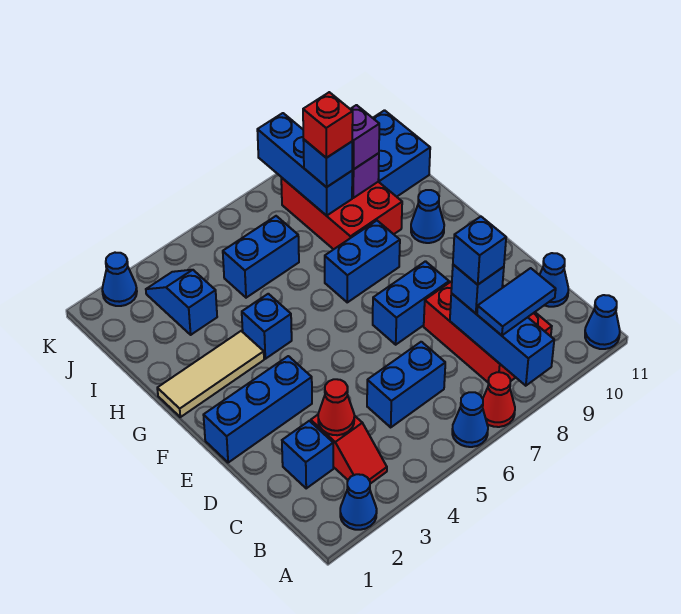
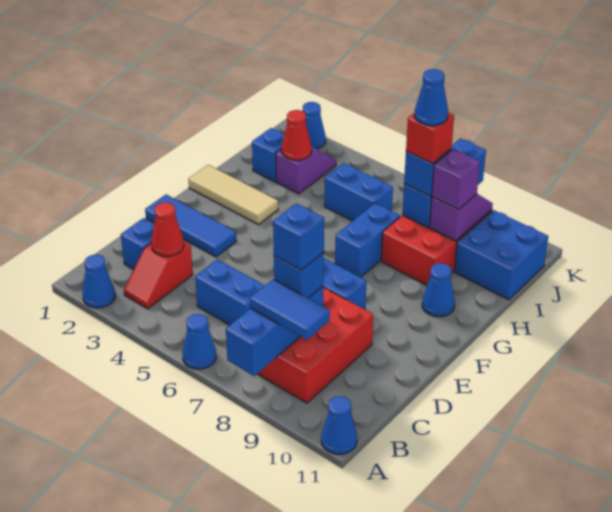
red 1x1 cone [483,372,515,427] -> red 1x1 cone moved to [282,110,312,160]
blue 1x1 cone [540,253,568,307] -> blue 1x1 cone moved to [414,69,448,126]
blue 1x3 brick [204,356,312,462] -> blue 1x3 tile [145,195,236,257]
blue 1x1 brick [242,294,292,359] -> blue 1x1 brick moved to [252,128,284,182]
blue 1x2 brick [325,221,400,302] -> blue 1x2 brick turned to [335,203,400,277]
blue 1x2 slope [146,270,217,335] -> purple 1x2 slope [276,147,336,194]

